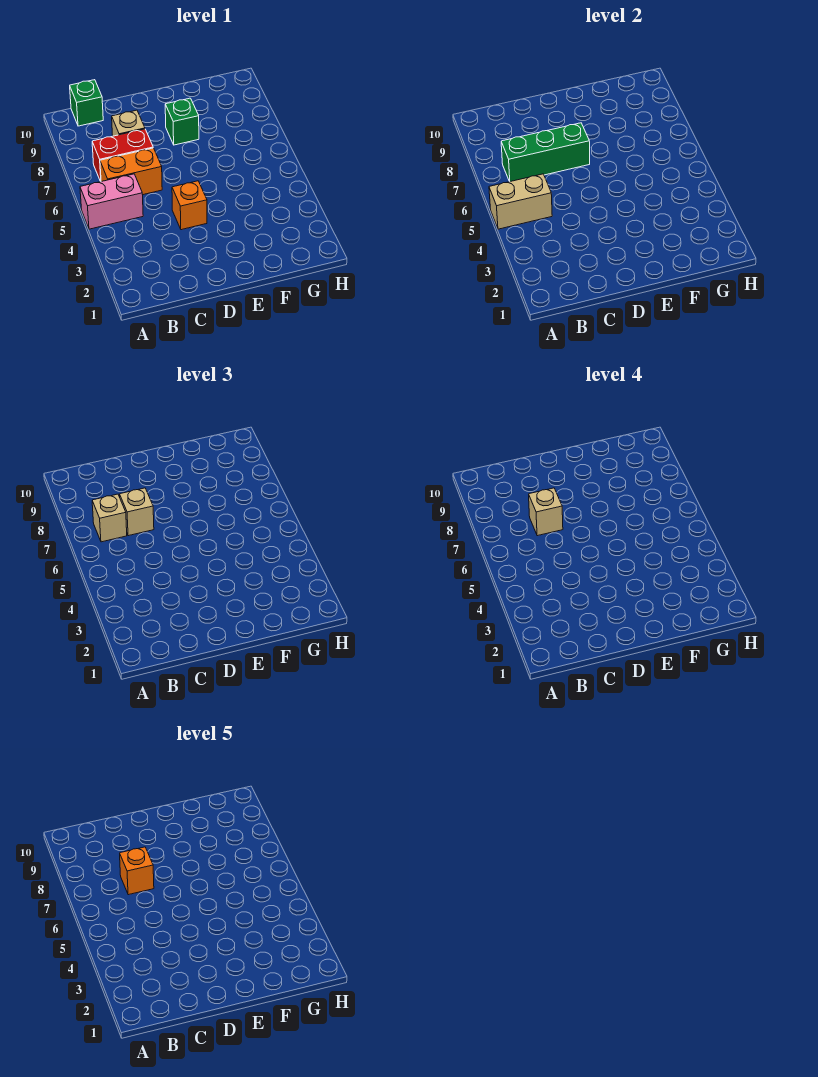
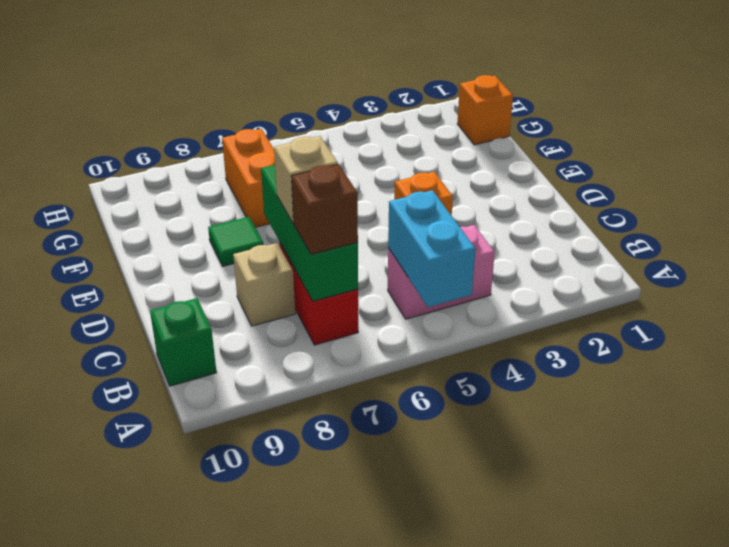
pink 1x2 brick [80,174,143,229] -> pink 1x2 brick turned to [388,225,495,319]
tan 1x2 brick [489,174,552,229] -> cyan 1x2 brick [388,190,476,307]
orange 1x2 brick [100,148,162,195] -> orange 1x2 brick moved to [222,129,275,227]
tan 1x1 brick [92,494,127,542] -> brown 1x1 brick [291,164,358,254]
tan 1x1 brick [529,488,563,536] -> none
orange 1x1 brick [120,847,154,895] -> orange 1x1 brick moved to [457,75,513,145]
green 1x1 brick [165,98,199,145] -> green 1x1 tile [208,217,263,267]

